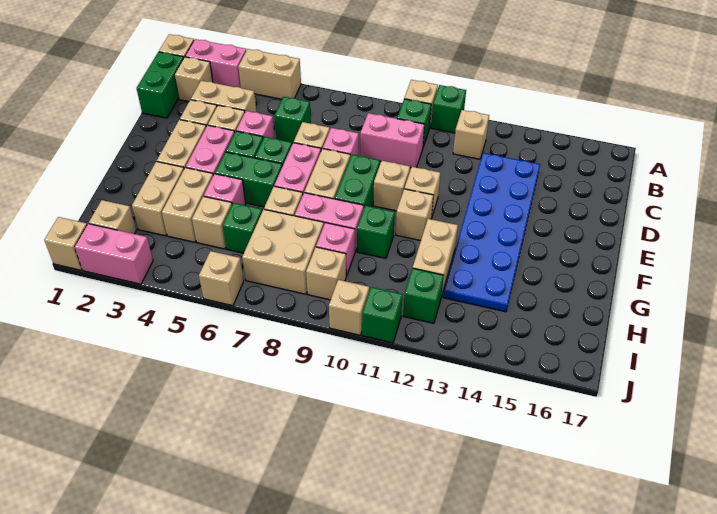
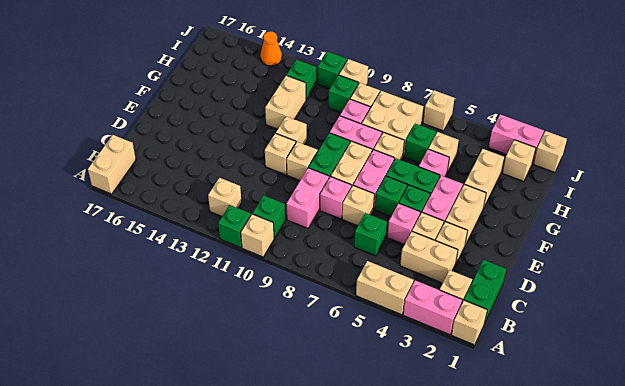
pink 1x2 brick [360,113,424,168] -> pink 1x2 brick turned to [287,168,329,228]
blue 2x6 plate [443,153,540,312] -> none
tan 1x2 brick [162,168,213,242] -> tan 1x2 brick moved to [88,135,136,194]
green 1x1 brick [357,206,395,258] -> green 1x1 brick moved to [328,75,359,113]
none -> orange 1x1 cone [260,31,282,66]

